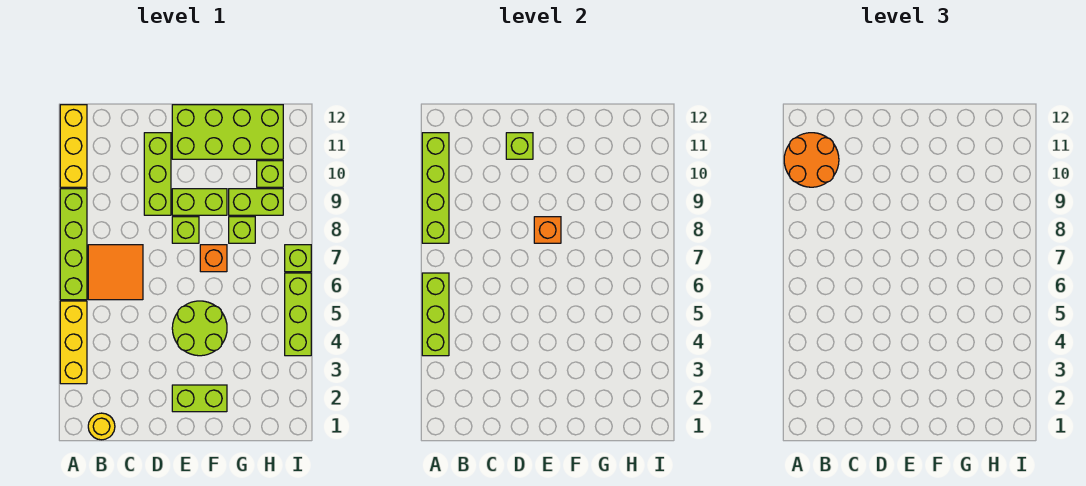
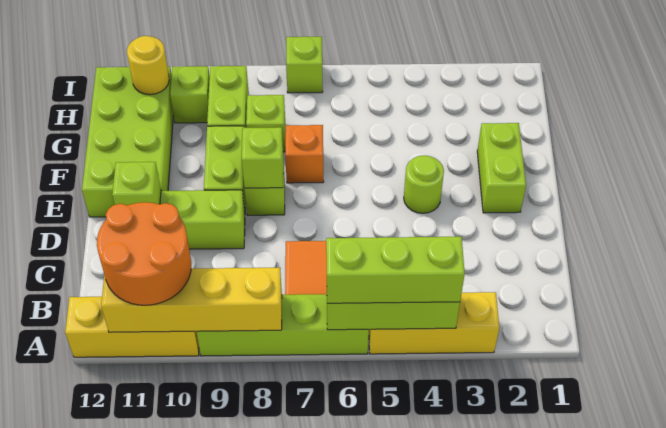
lime 1x4 brick [422,133,449,243] -> yellow 1x4 brick [101,268,282,332]
yellow 1x1 round brick [88,413,115,440] -> yellow 1x1 round brick moved to [127,36,169,95]
lime 2x2 round brick [172,301,227,356] -> lime 1x1 round brick [404,156,444,213]
orange 1x1 brick [534,217,561,243] -> lime 1x1 brick [242,127,283,188]
lime 1x3 brick [285,273,311,356] -> lime 1x3 brick moved to [326,237,465,303]

